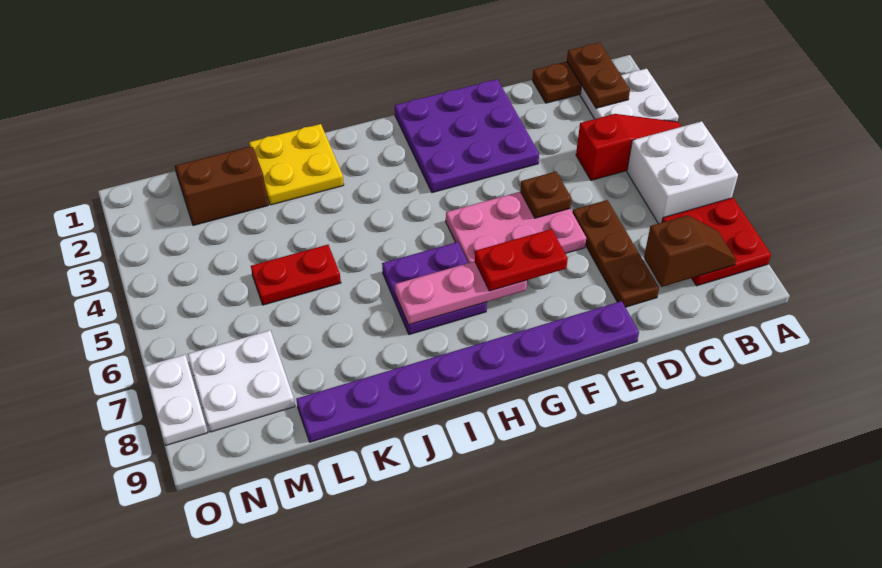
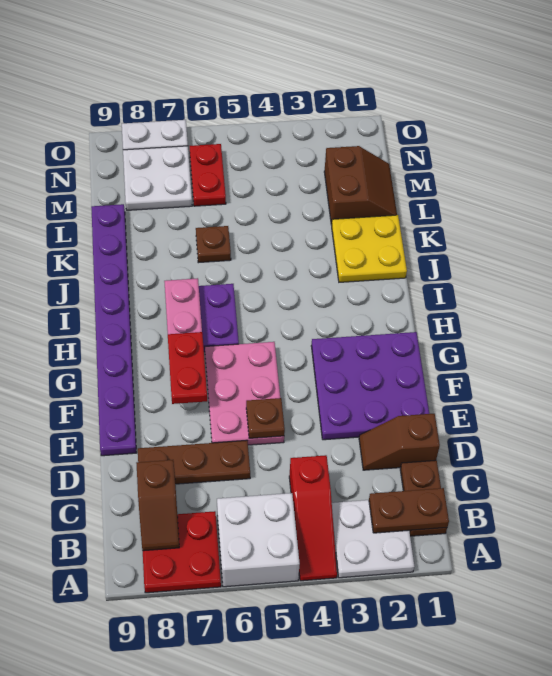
none -> brown 1x2 slope [359,414,440,470]
red 1x2 plate [251,245,341,305] -> red 1x2 plate moved to [190,144,226,206]
none -> brown 1x1 plate [196,226,231,263]

